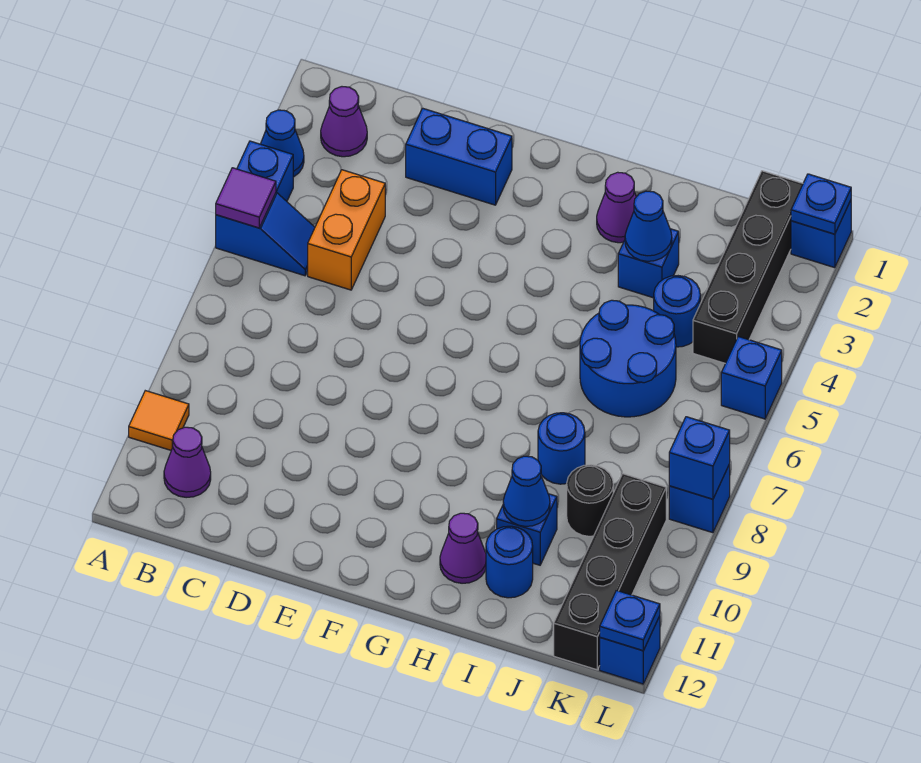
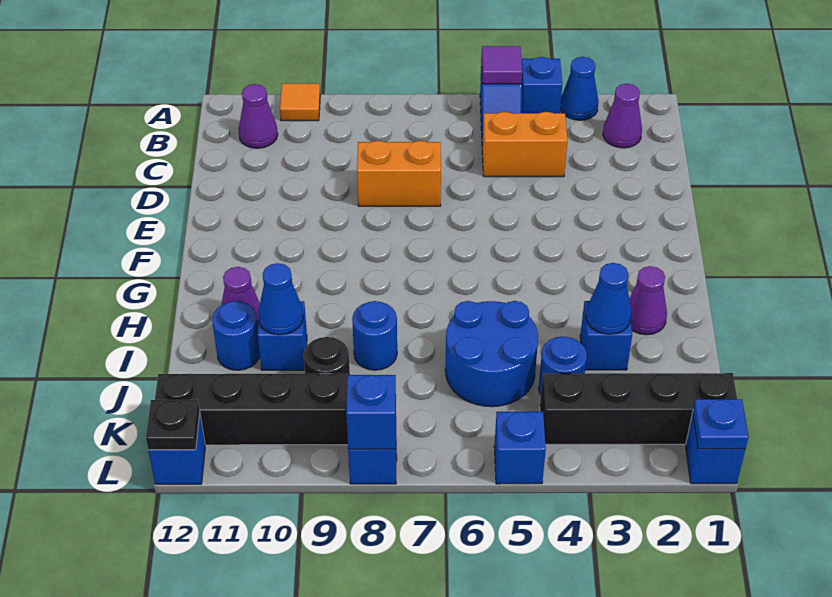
blue 1x2 brick [406,108,512,205] -> none
none -> orange 1x2 brick [357,141,441,206]
blue 1x1 plate [600,590,660,651] -> black 1x1 plate [146,400,200,450]

